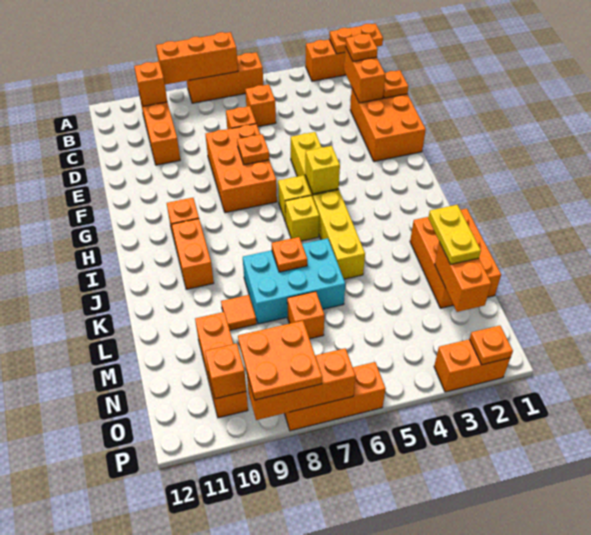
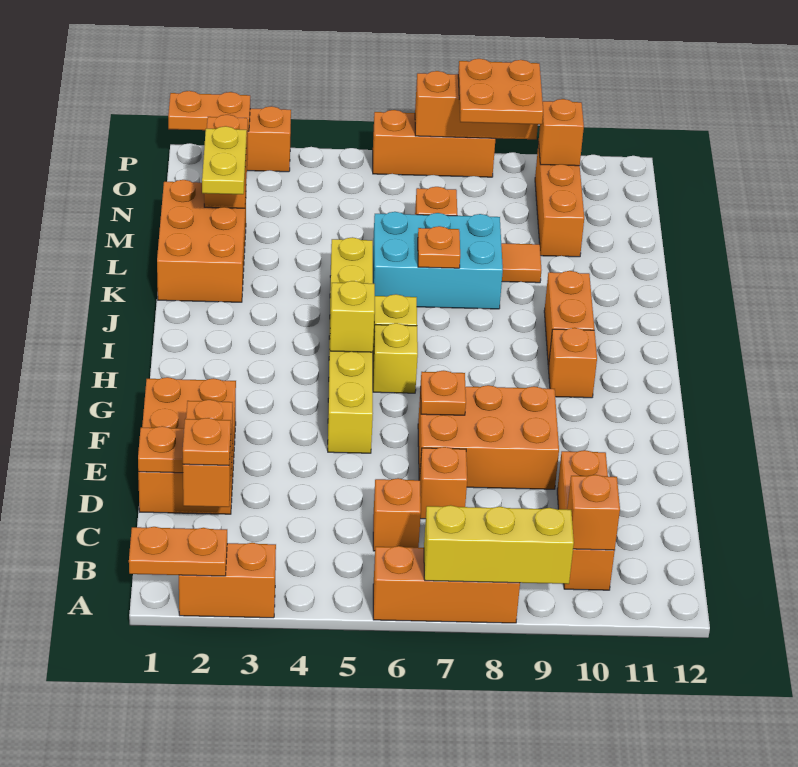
orange 1x3 brick [156,32,238,85] -> yellow 1x3 brick [424,505,574,584]
orange 2x3 brick [205,124,277,213] -> orange 2x3 brick turned to [418,385,559,489]
orange 1x1 plate [470,326,513,365] -> orange 1x2 plate [168,91,250,131]

